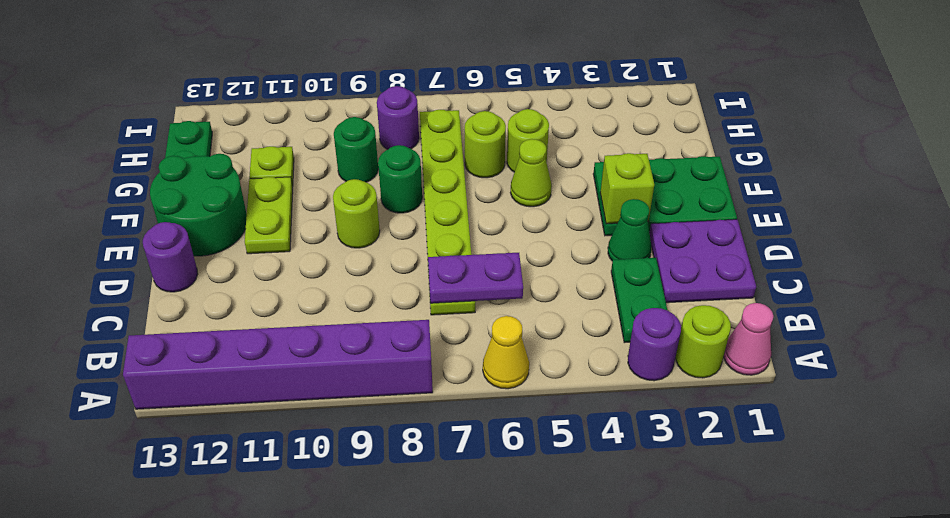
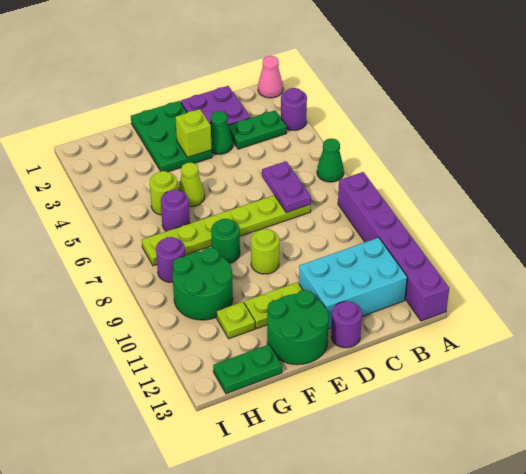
lime 1x1 round brick [676,305,731,378] -> none
yellow 1x1 cone [483,316,529,389] -> green 1x1 cone [317,138,344,182]
none -> cyan 2x3 brick [299,238,407,329]
lime 1x1 round brick [465,111,506,178] -> purple 1x1 round brick [161,189,190,231]
green 1x1 round brick [334,117,378,182] -> green 2x2 round brick [173,248,233,320]

